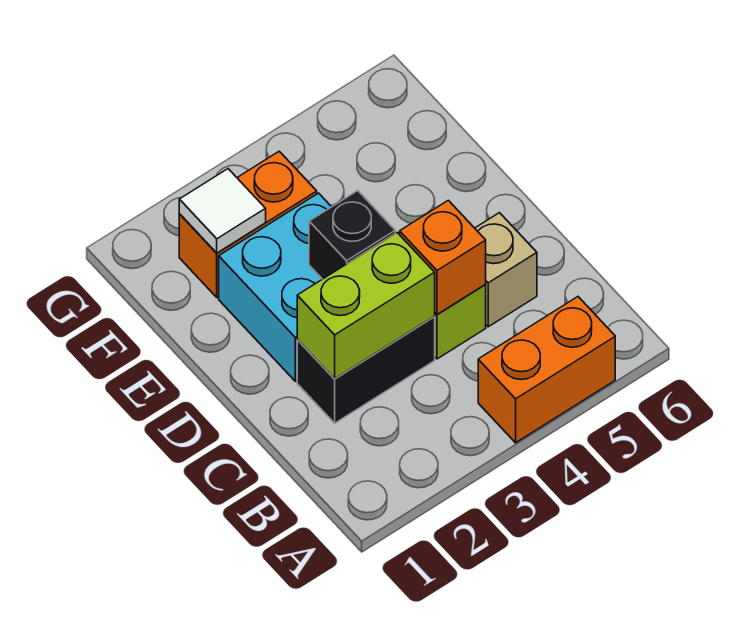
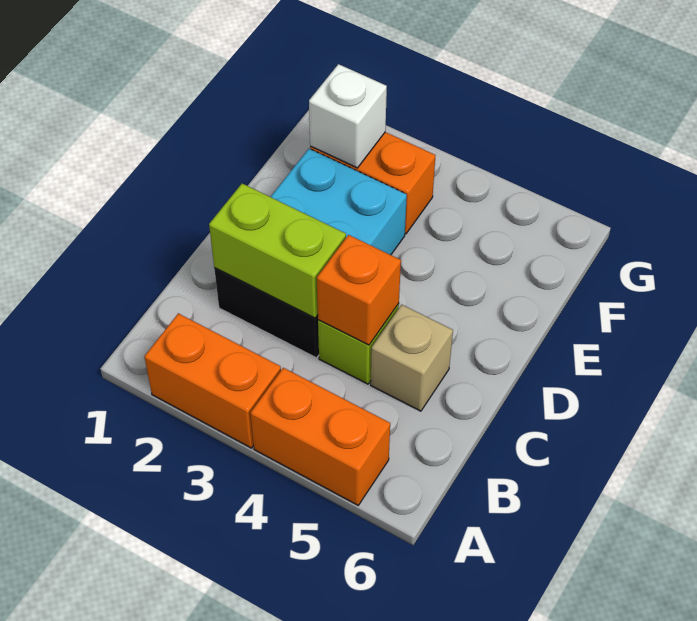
none -> orange 1x2 brick [144,313,281,448]
black 1x1 brick [309,191,395,279] -> none
white 1x1 tile [179,169,266,253] -> white 1x1 brick [309,64,387,168]

